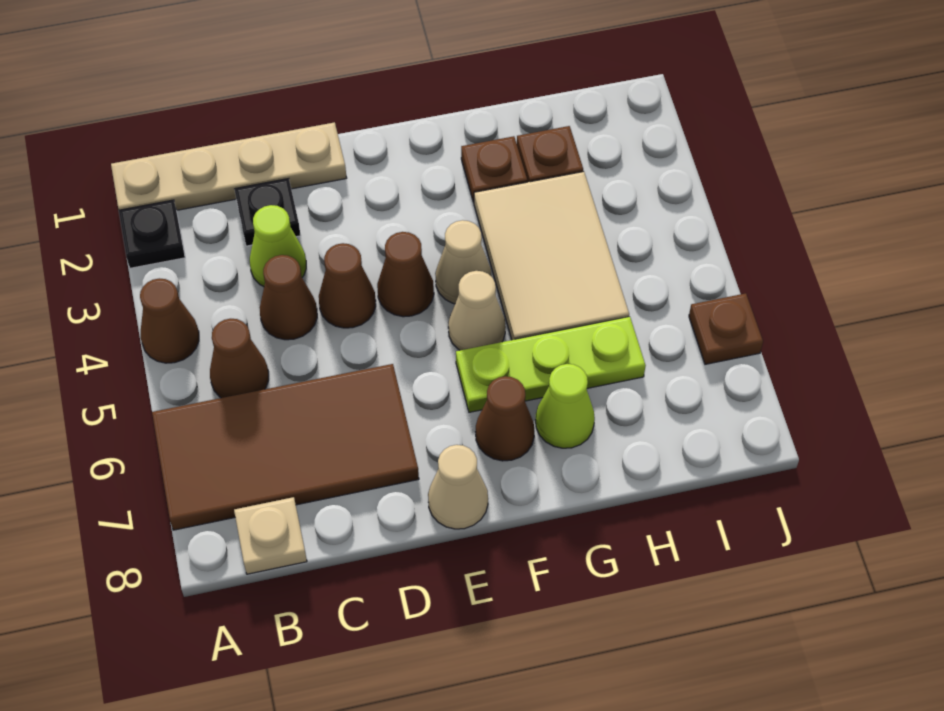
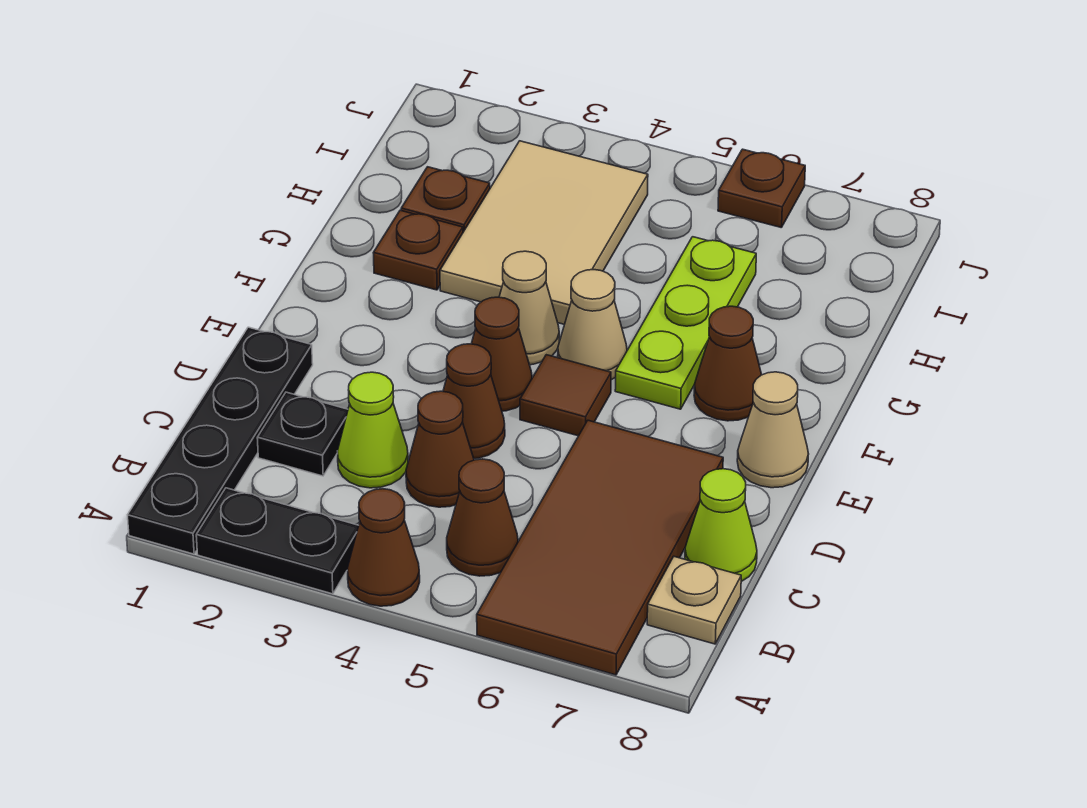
tan 1x4 plate [111,122,347,210] -> black 1x4 plate [128,327,313,554]
black 1x1 plate [119,200,185,268] -> black 1x2 plate [196,488,359,594]
none -> brown 1x1 tile [520,355,611,436]
tan 2x3 tile [474,171,629,340] -> tan 2x3 tile turned to [440,141,648,324]
lime 1x1 cone [536,364,595,448] -> lime 1x1 cone moved to [685,469,757,582]

